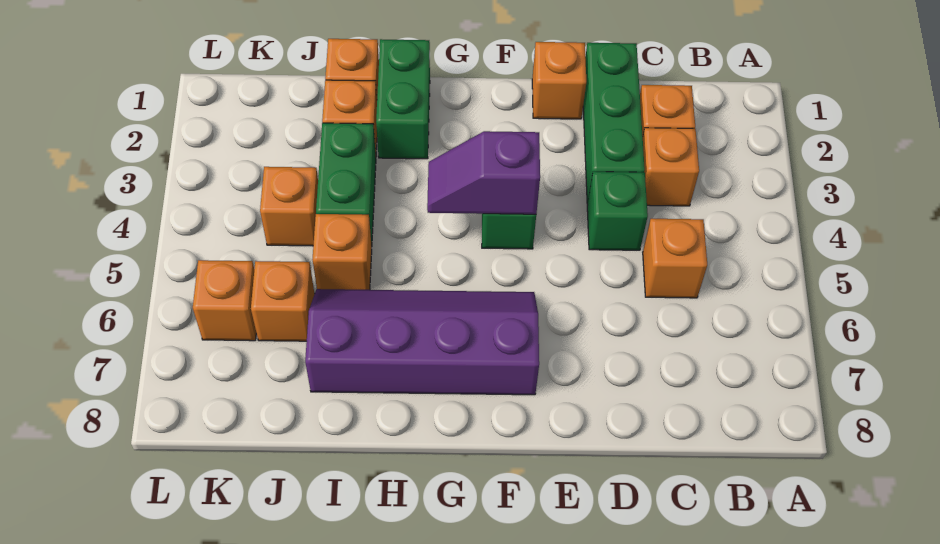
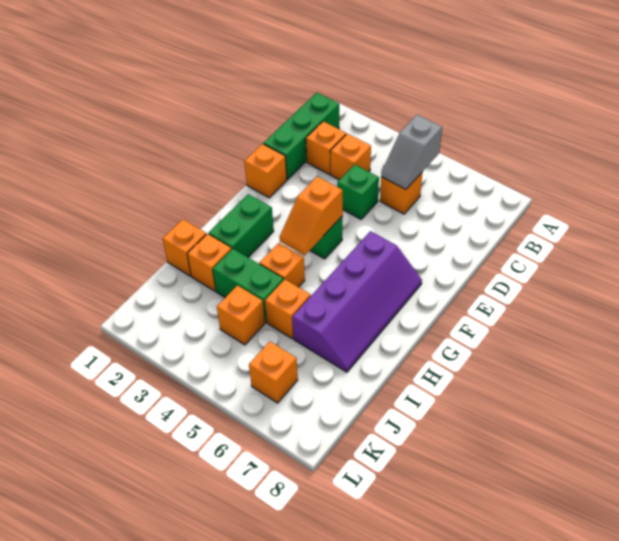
none -> grey 1x2 slope [381,115,442,189]
green 1x3 brick [583,43,645,204] -> green 1x3 brick turned to [263,93,339,179]
purple 1x2 slope [427,131,540,214] -> orange 1x2 slope [279,176,343,255]
purple 2x4 slope [305,289,539,395] -> purple 2x4 slope turned to [292,231,422,372]
green 1x2 brick [376,39,430,159] -> green 1x2 brick turned to [209,194,274,257]
orange 1x1 brick [251,261,315,341] -> orange 1x1 brick moved to [259,243,305,287]

